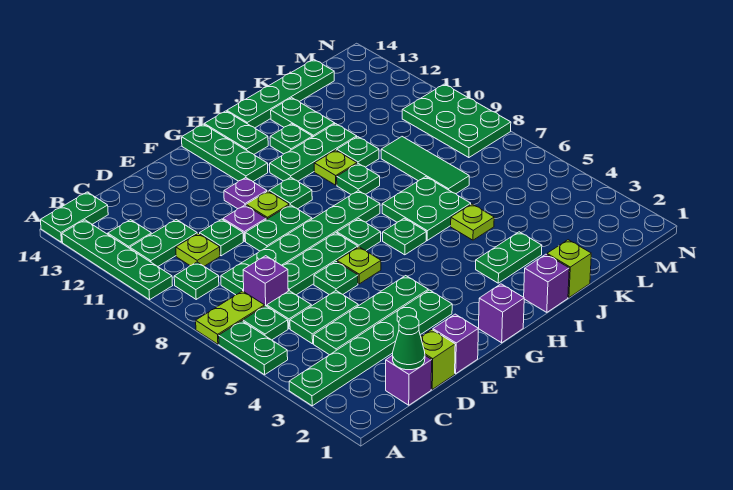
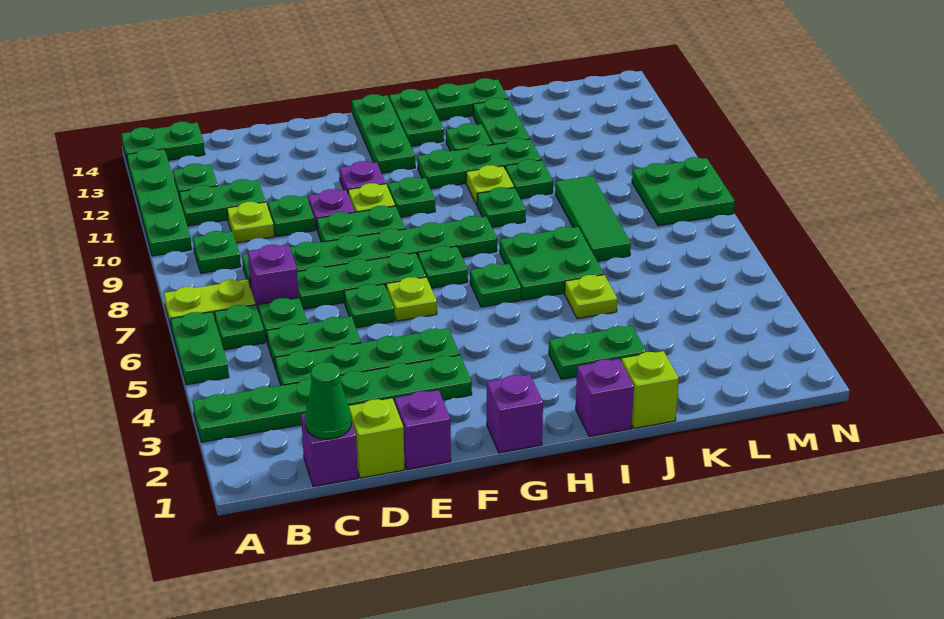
green 1x4 plate [227,60,334,128] -> green 1x2 plate [426,78,508,120]
green 2x3 plate [402,84,511,158] -> green 2x2 plate [632,157,735,226]

